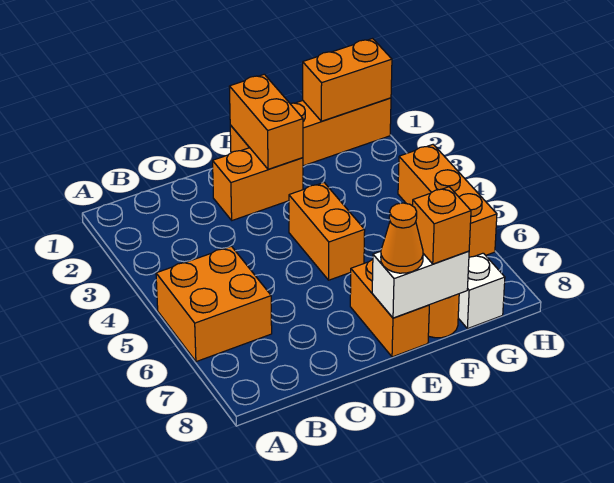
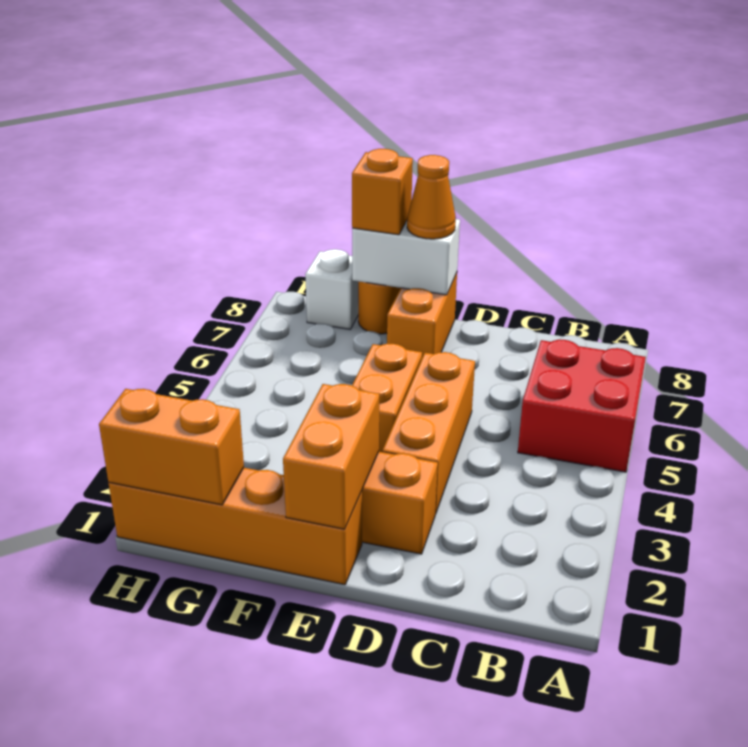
orange 2x2 brick [156,246,272,362] -> red 2x2 brick [518,340,646,472]
orange 1x3 brick [398,145,497,257] -> orange 1x3 brick moved to [382,352,475,514]

